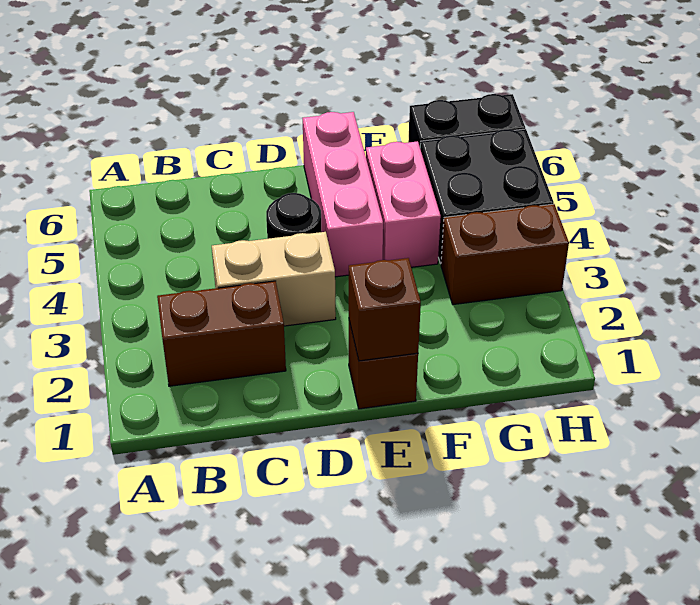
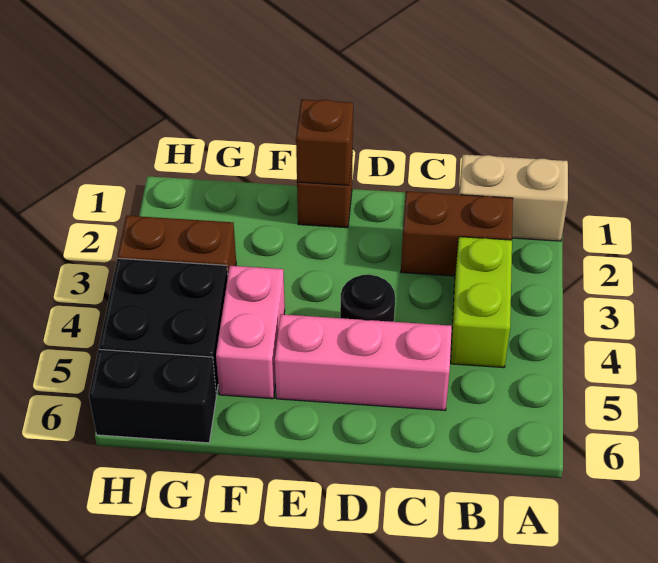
none -> lime 1x2 brick [451,237,512,368]
tan 1x2 brick [212,232,336,326] -> tan 1x2 brick moved to [459,155,568,241]
pink 1x3 brick [303,112,383,277] -> pink 1x3 brick turned to [275,314,452,410]

